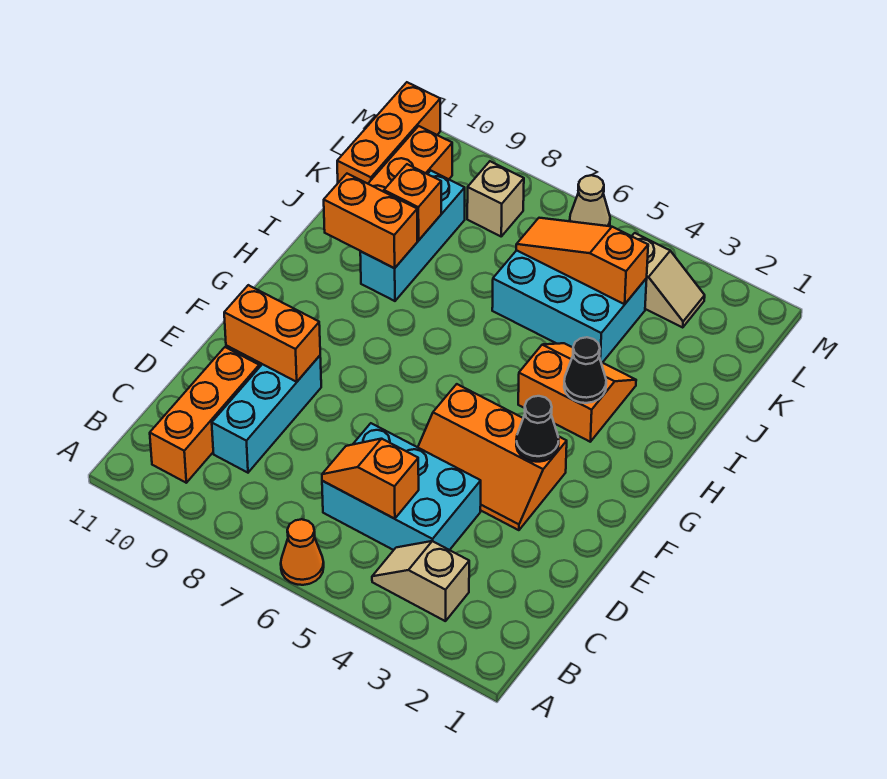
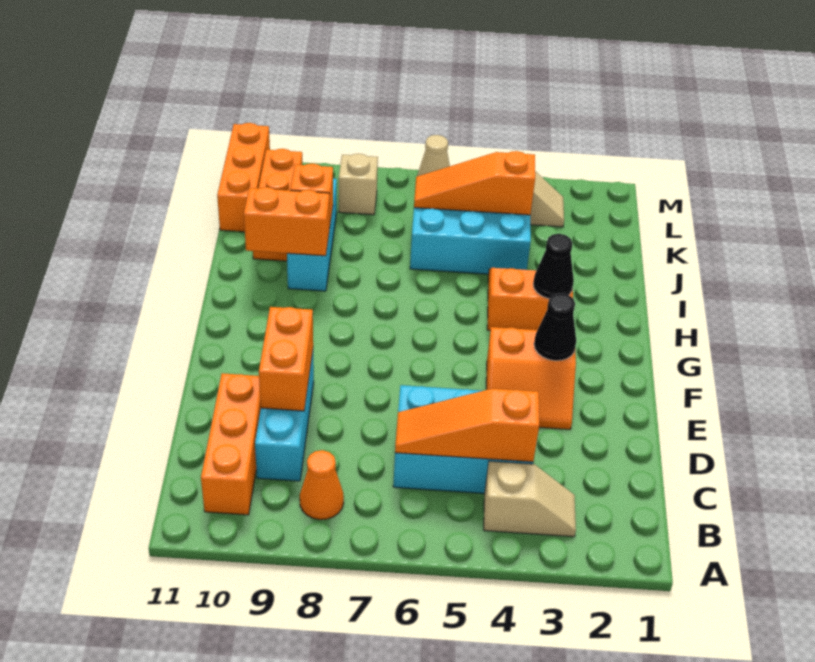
orange 1x1 cone [281,519,324,585] -> orange 1x1 cone moved to [300,450,344,520]
tan 1x2 slope [372,541,469,621] -> tan 1x2 slope turned to [484,461,576,537]
orange 1x2 slope [322,439,419,519] -> orange 1x3 slope [395,389,539,462]
orange 2x3 slope [418,384,567,530] -> orange 2x2 slope [486,327,576,429]
orange 1x2 brick [224,285,320,382] -> orange 1x2 brick turned to [259,307,313,411]

